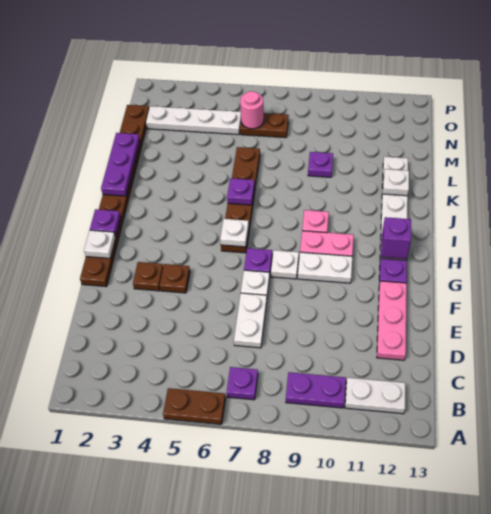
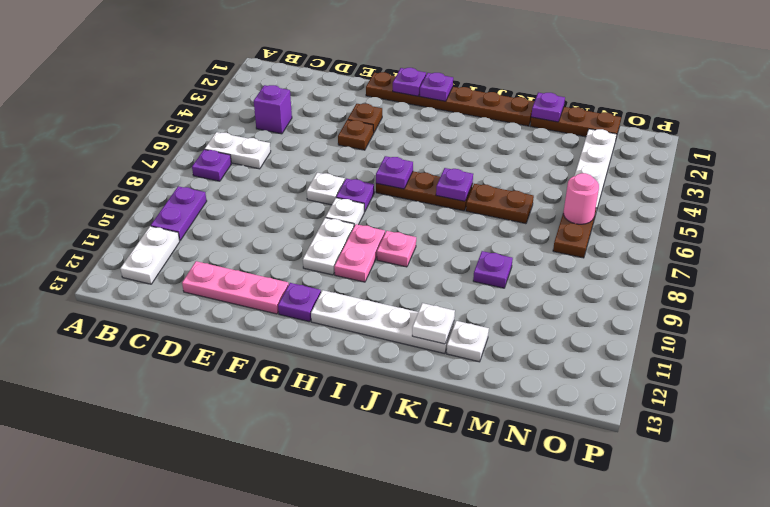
brown 1x2 plate [163,388,225,424] -> none
white 1x2 plate [234,293,267,348] -> white 1x2 plate moved to [205,132,271,169]
white 1x1 plate [84,230,116,258] -> purple 1x1 plate [393,68,426,96]
white 1x1 plate [220,219,249,247] -> purple 1x1 plate [376,156,413,189]
purple 1x1 brick [381,217,411,259] -> purple 1x1 brick moved to [254,85,292,134]
purple 1x3 plate [101,133,140,196] -> purple 1x1 plate [531,93,565,122]

